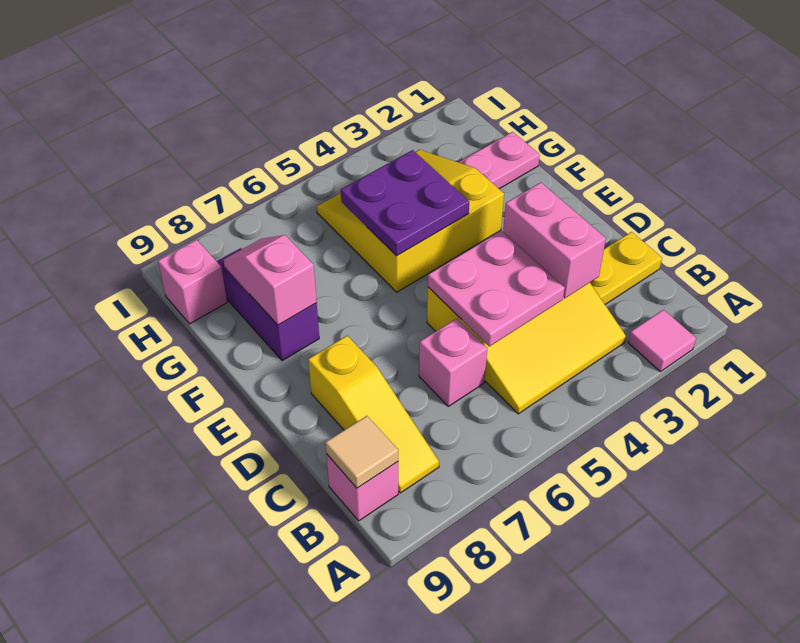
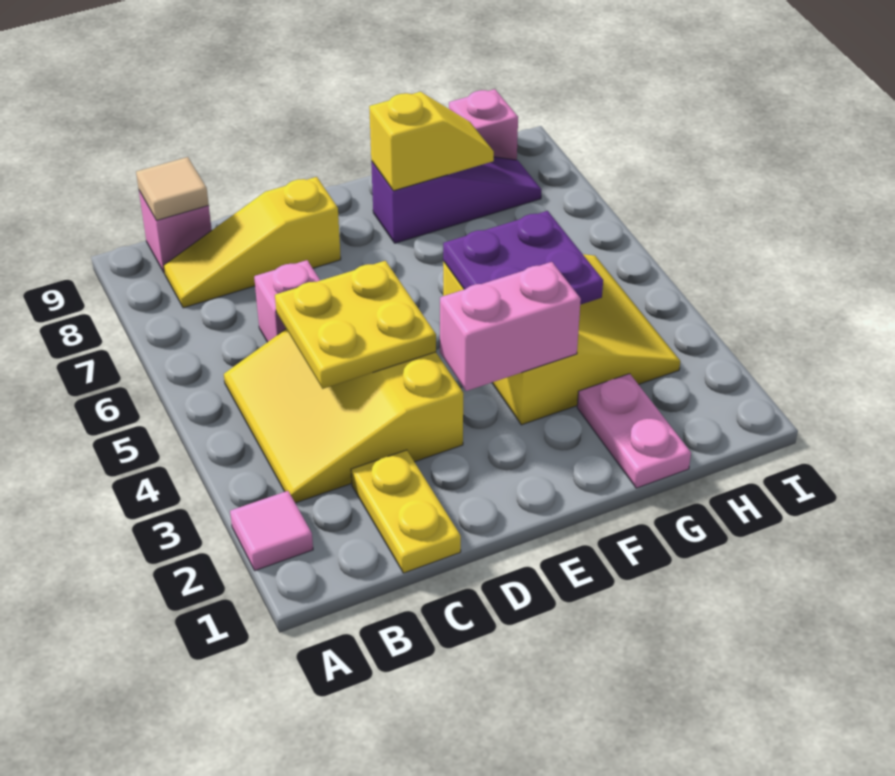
pink 1x2 brick [503,182,606,298] -> pink 1x2 brick moved to [440,262,581,391]
pink 2x2 plate [428,231,565,346] -> yellow 2x2 plate [275,261,436,389]
pink 1x2 slope [224,235,317,325] -> yellow 1x2 slope [369,92,494,191]

